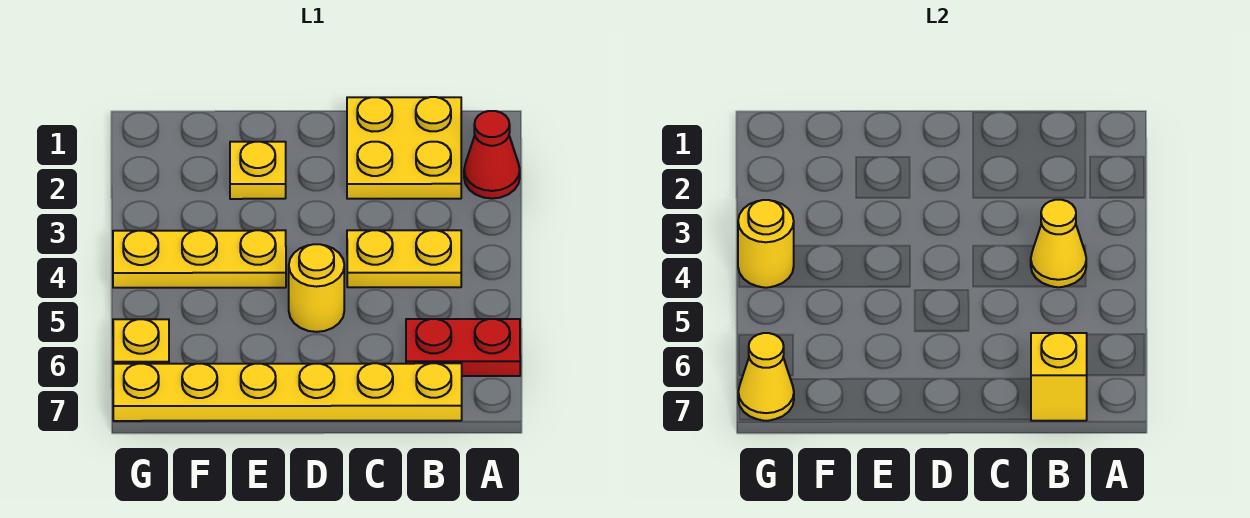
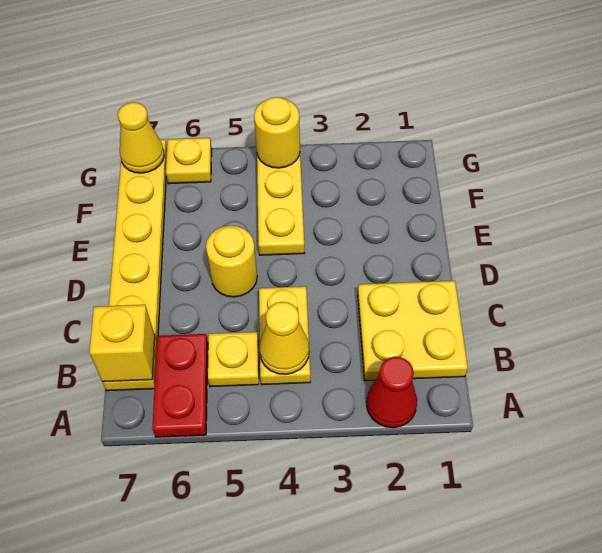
yellow 1x1 plate [230,142,286,199] -> yellow 1x1 plate moved to [208,332,259,387]

